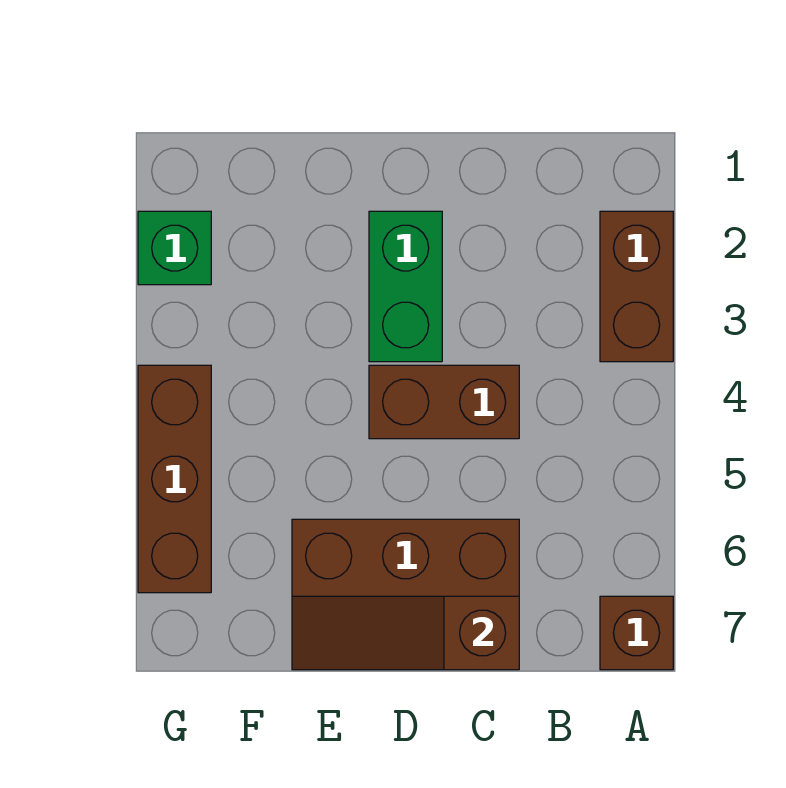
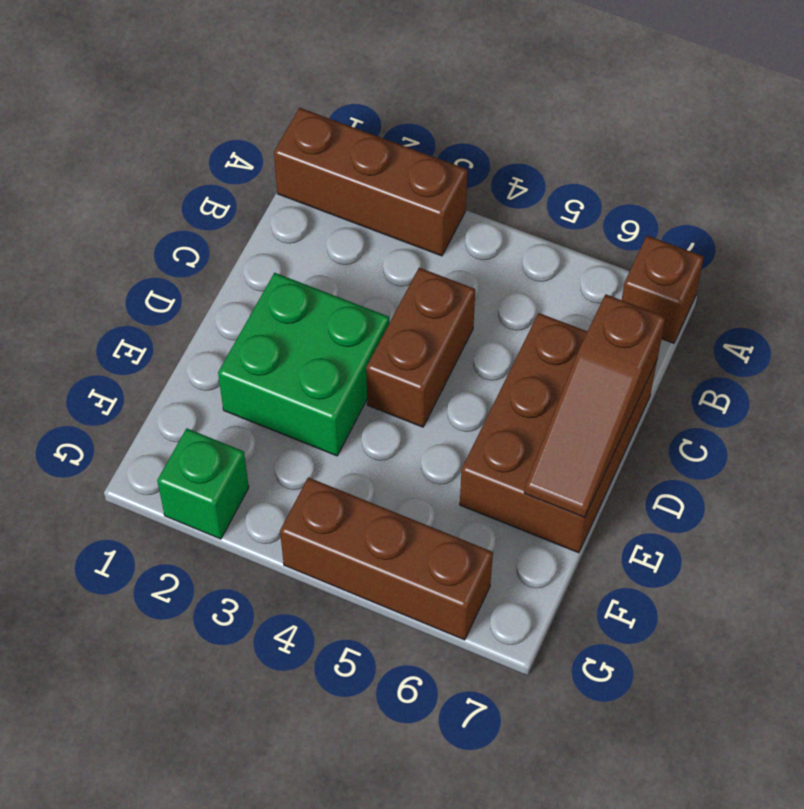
brown 1x2 brick [600,211,673,362] -> brown 1x3 brick [274,108,467,256]
green 1x2 brick [369,211,442,362] -> green 2x2 brick [218,273,389,456]

